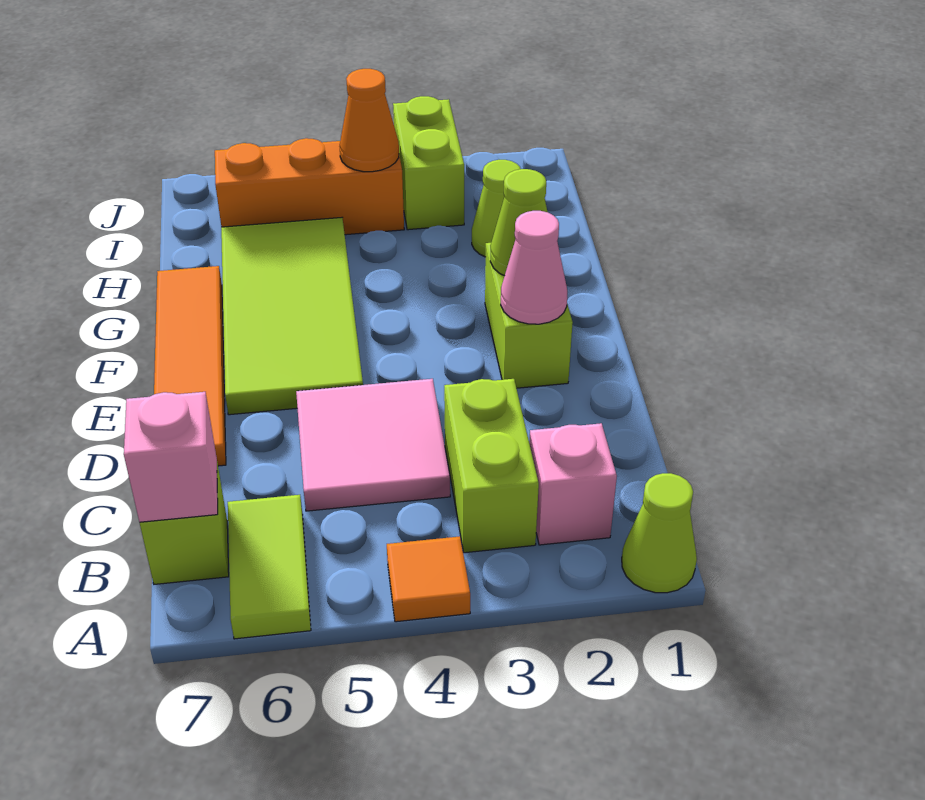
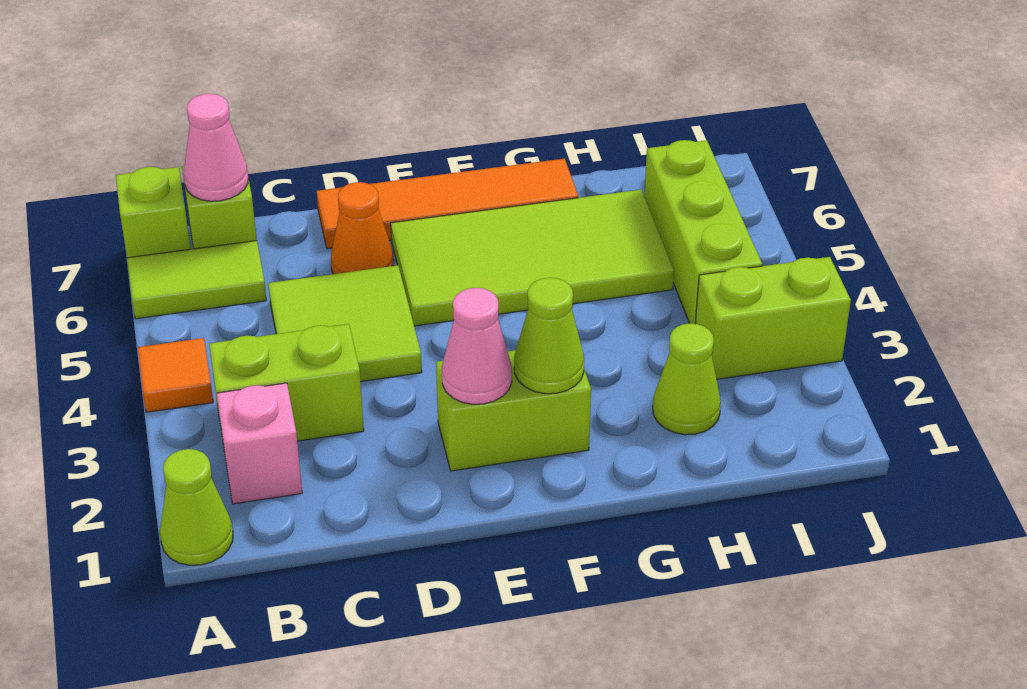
none -> lime 1x1 brick [116,167,191,258]
pink 1x1 brick [124,392,218,522] -> pink 1x1 cone [184,94,248,201]
pink 2x2 tile [296,379,450,511] -> lime 2x2 tile [268,265,422,382]
orange 1x3 brick [215,138,404,235] -> lime 1x3 brick [644,140,762,324]
orange 1x1 cone [340,69,399,172] -> orange 1x1 cone moved to [331,182,394,274]

